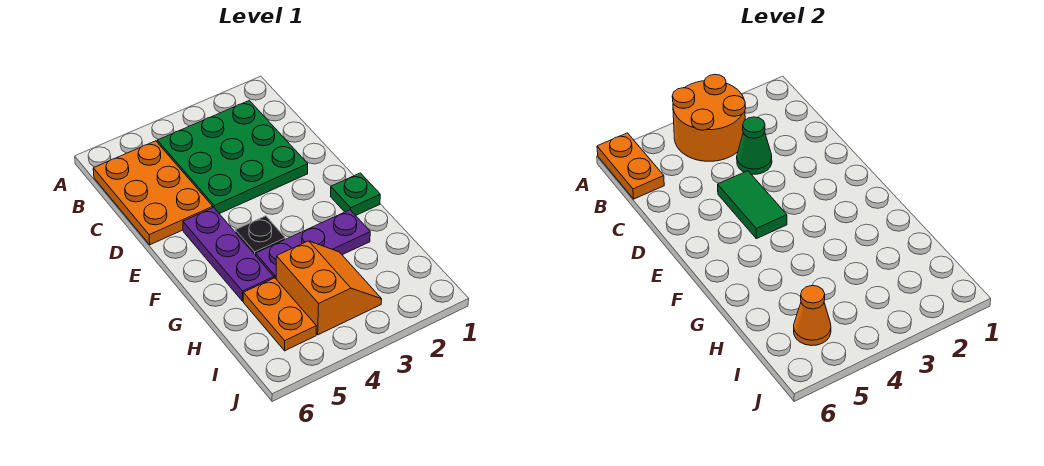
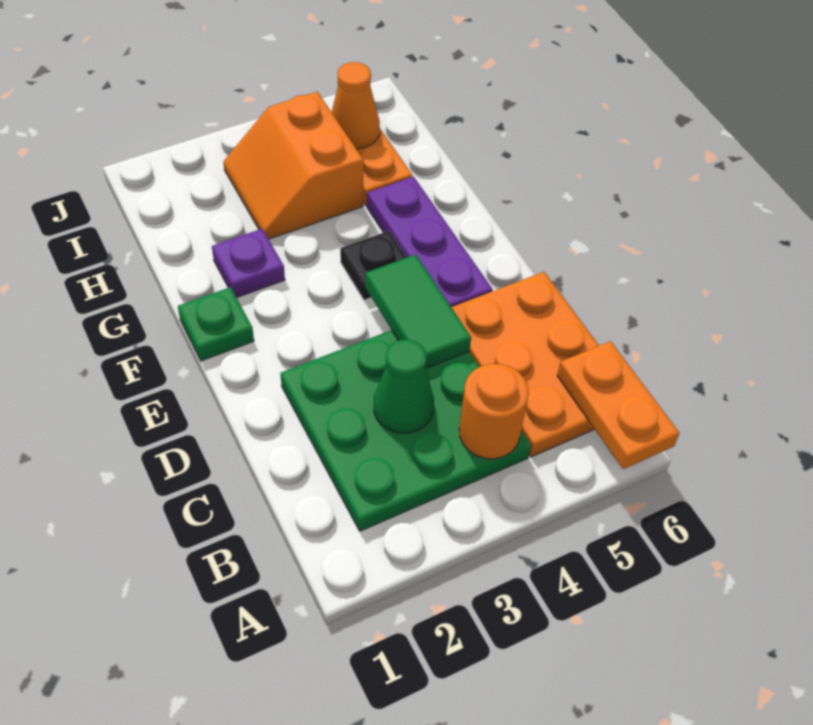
orange 2x2 round brick [672,74,746,161] -> orange 1x1 round brick [459,364,529,459]
purple 1x3 plate [256,210,370,279] -> purple 1x1 plate [212,229,285,298]

